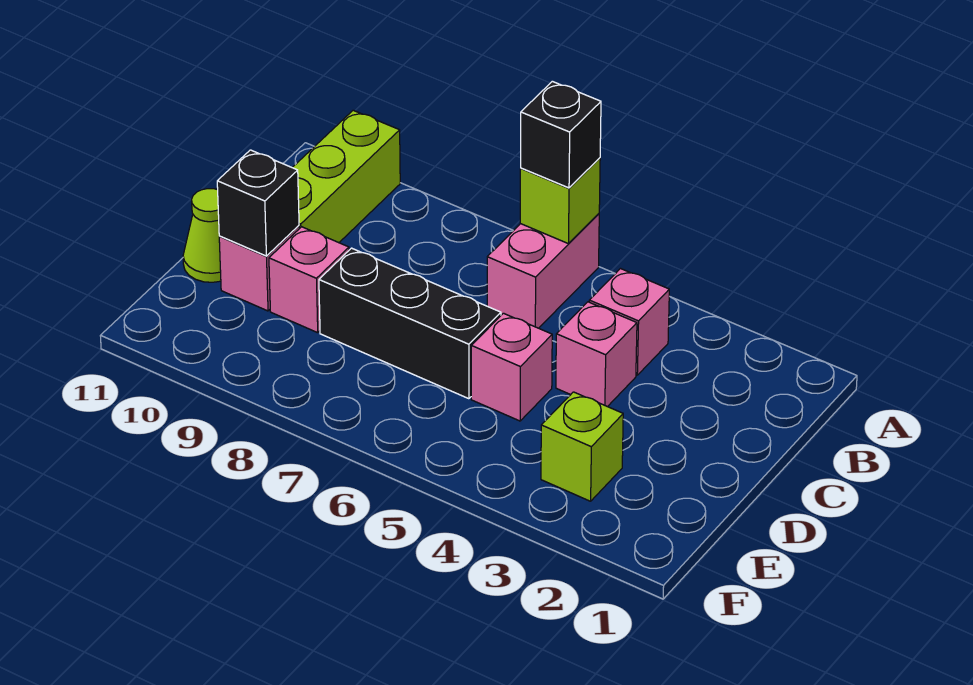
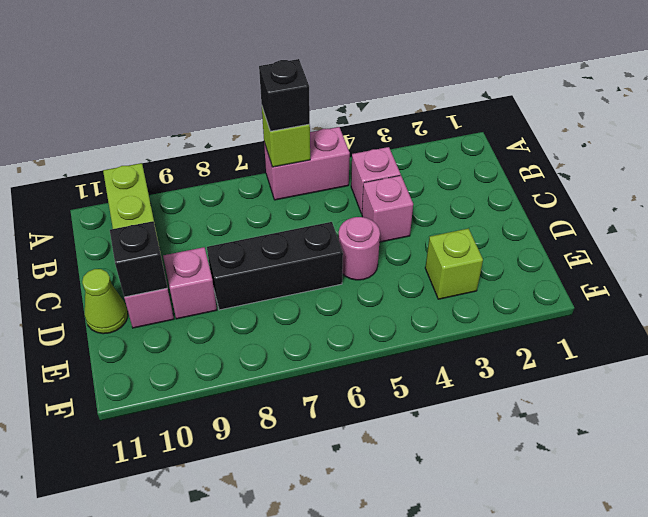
pink 1x2 brick [487,214,599,328] -> pink 1x2 brick turned to [264,127,350,200]
pink 1x1 brick [471,313,552,421] -> pink 1x1 round brick [339,217,380,280]

